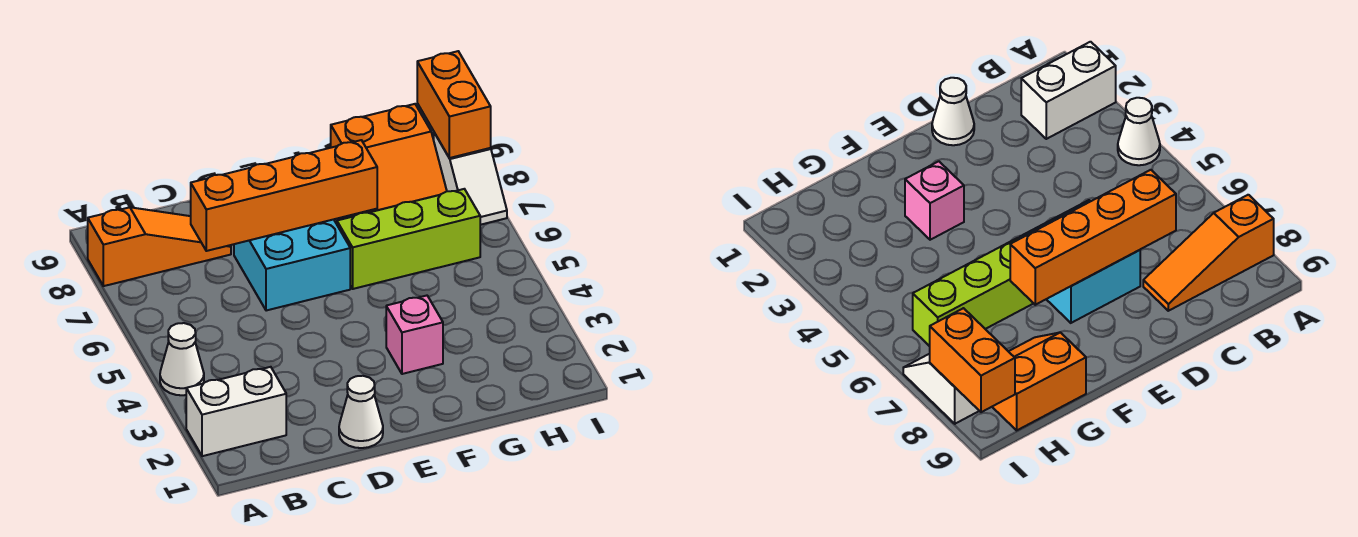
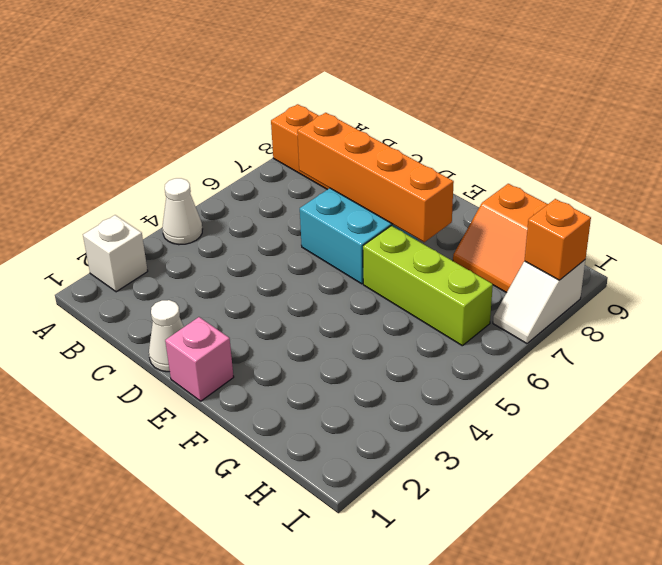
white 1x2 brick [186,367,286,456] -> white 1x1 brick [83,215,148,292]
pink 1x1 brick [386,296,443,374] -> pink 1x1 brick moved to [165,317,234,401]
orange 1x2 brick [417,51,491,158] -> orange 1x1 brick [525,199,591,280]

